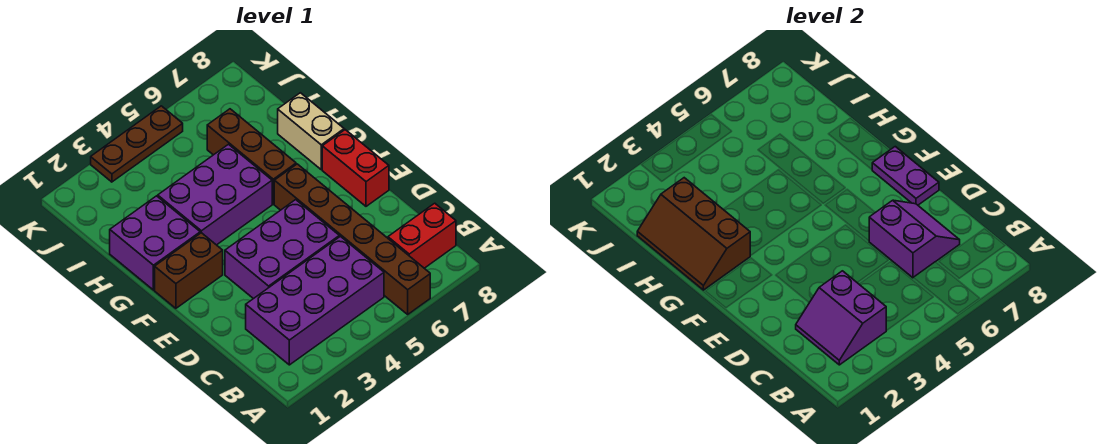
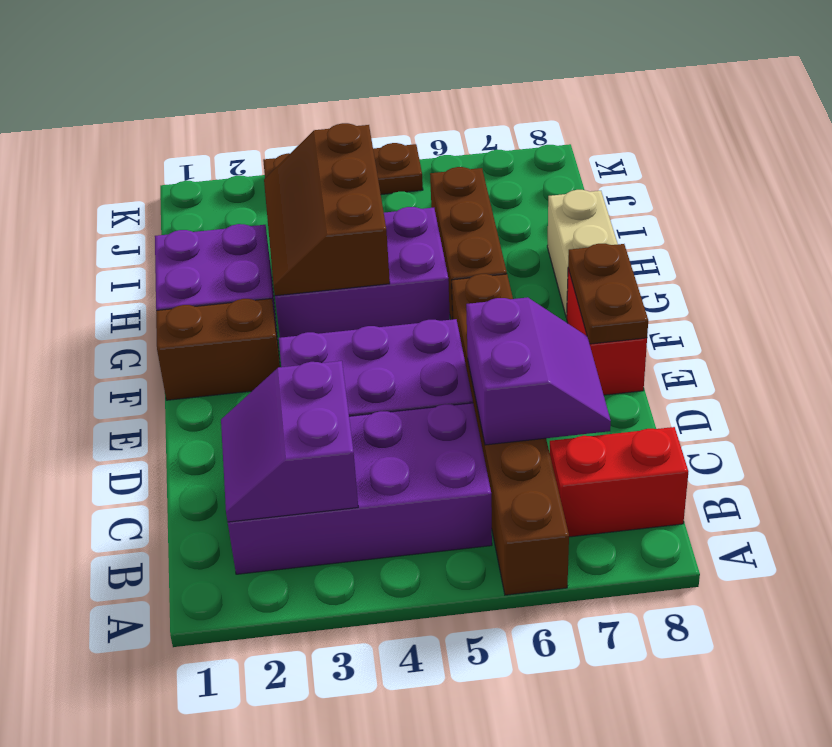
purple 1x2 plate [872,147,939,205] -> brown 1x2 plate [568,244,648,344]
brown 2x3 slope [637,178,750,290] -> brown 2x3 slope moved to [264,123,390,296]

